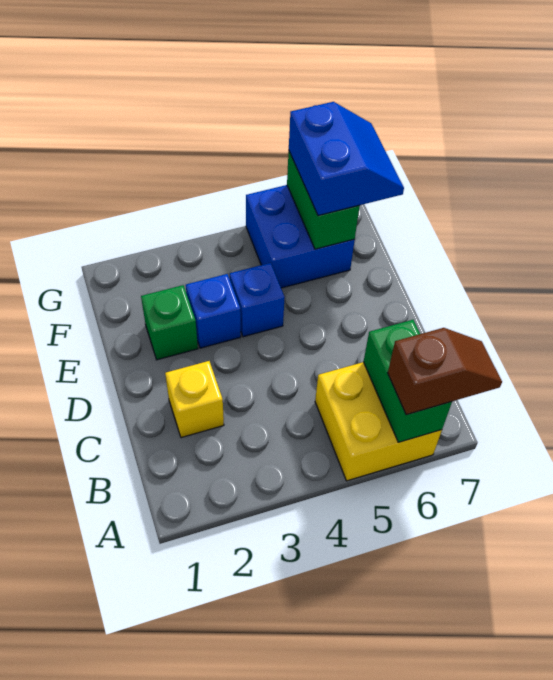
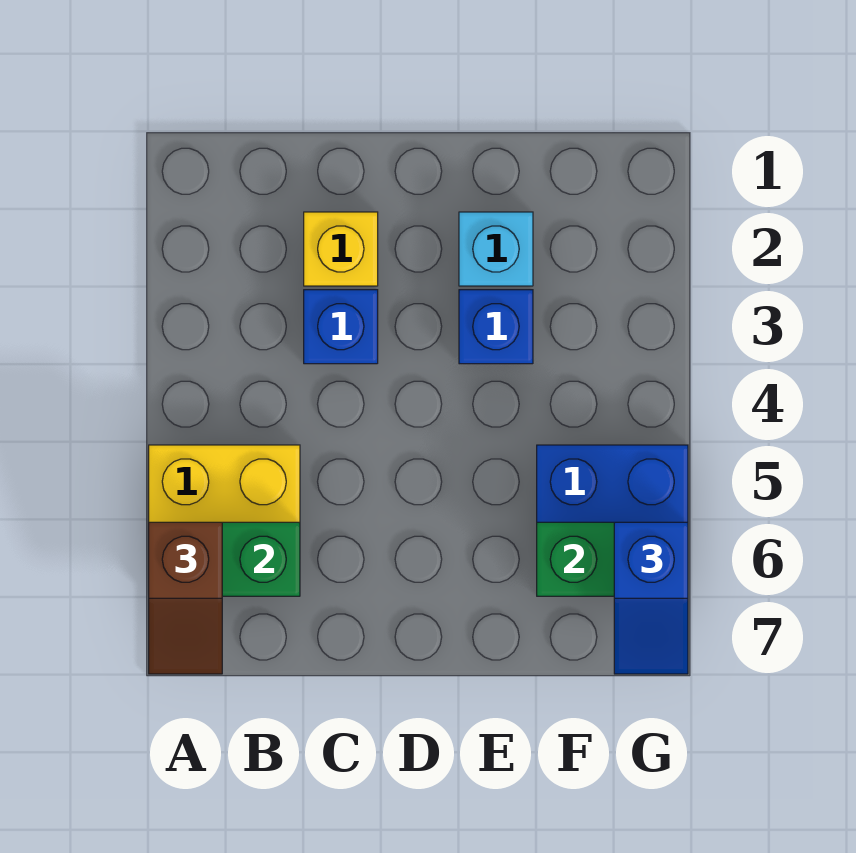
green 1x1 brick [141,285,198,360] -> cyan 1x1 brick [459,212,533,286]
blue 1x1 brick [230,263,285,337] -> blue 1x1 brick moved to [304,290,378,364]
blue 2x2 slope [289,102,404,216] -> blue 1x2 slope [614,522,688,674]

